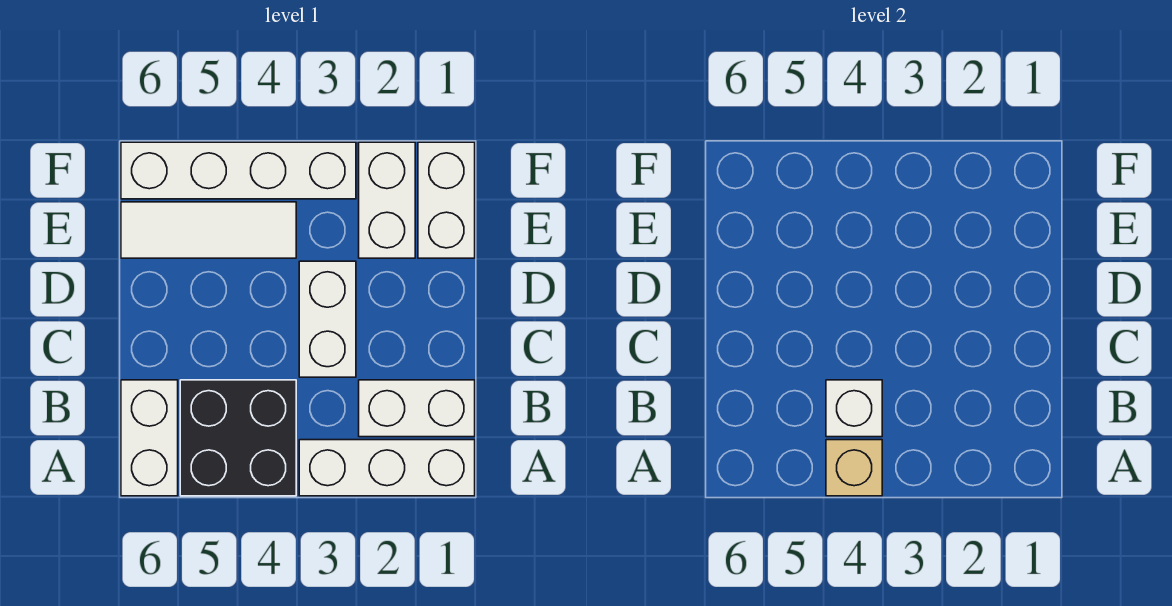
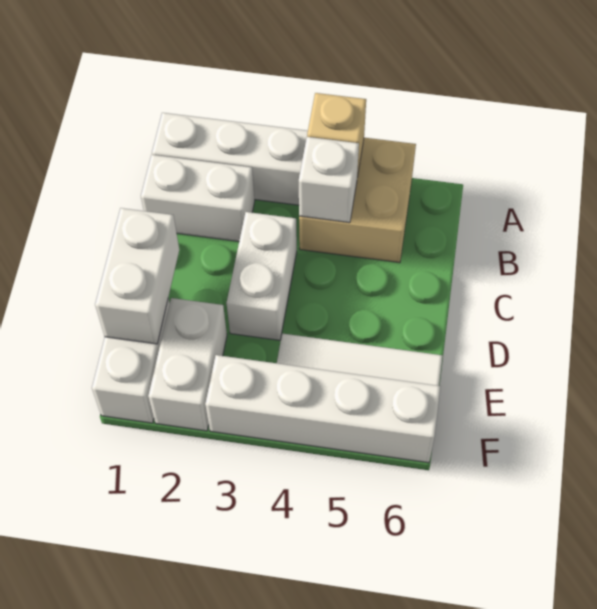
black 2x2 brick [180,380,296,496] -> tan 2x2 brick [299,138,416,263]
white 1x2 brick [121,380,178,496] -> white 1x2 brick moved to [95,208,179,344]

